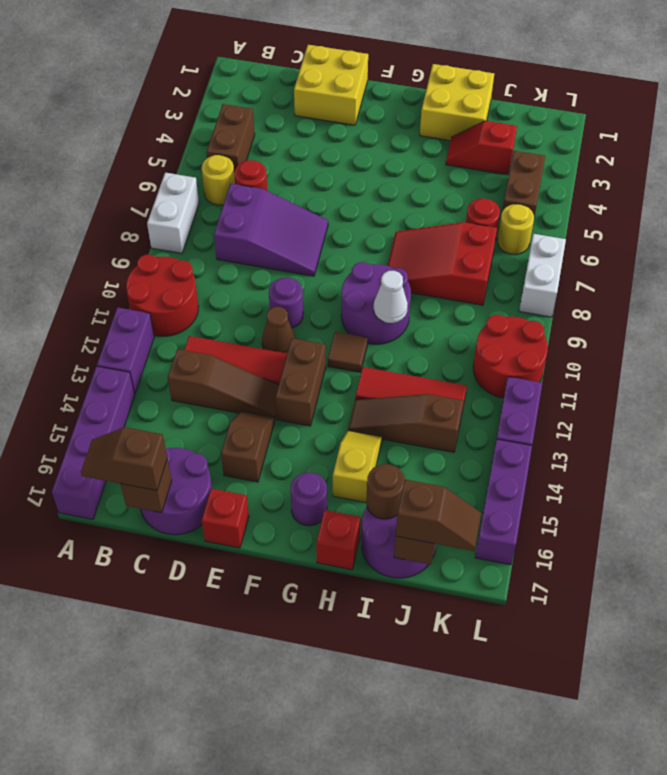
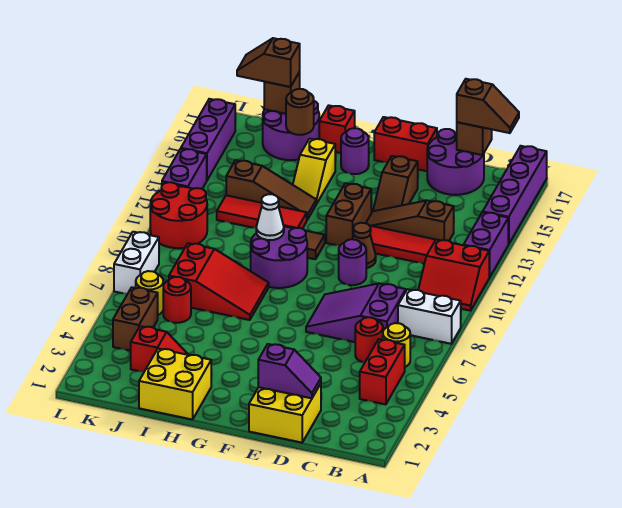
white 1x2 brick [147,173,199,253] -> white 1x2 brick turned to [398,289,461,344]
red 2x2 round brick [126,255,199,336] -> red 2x2 slope [418,240,489,311]
brown 1x2 brick [207,104,255,172] -> red 1x2 brick [360,339,405,404]
none -> purple 1x2 slope [258,344,321,398]
red 1x1 brick [202,489,249,548] -> red 1x2 brick [374,117,437,171]

